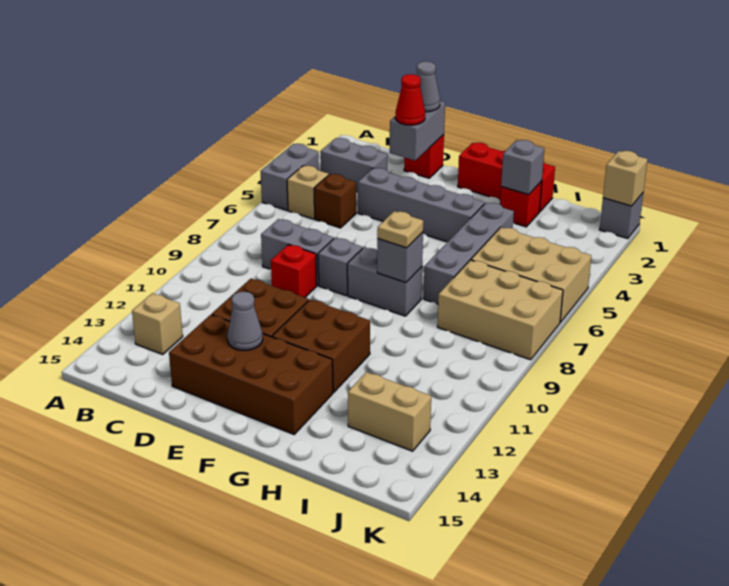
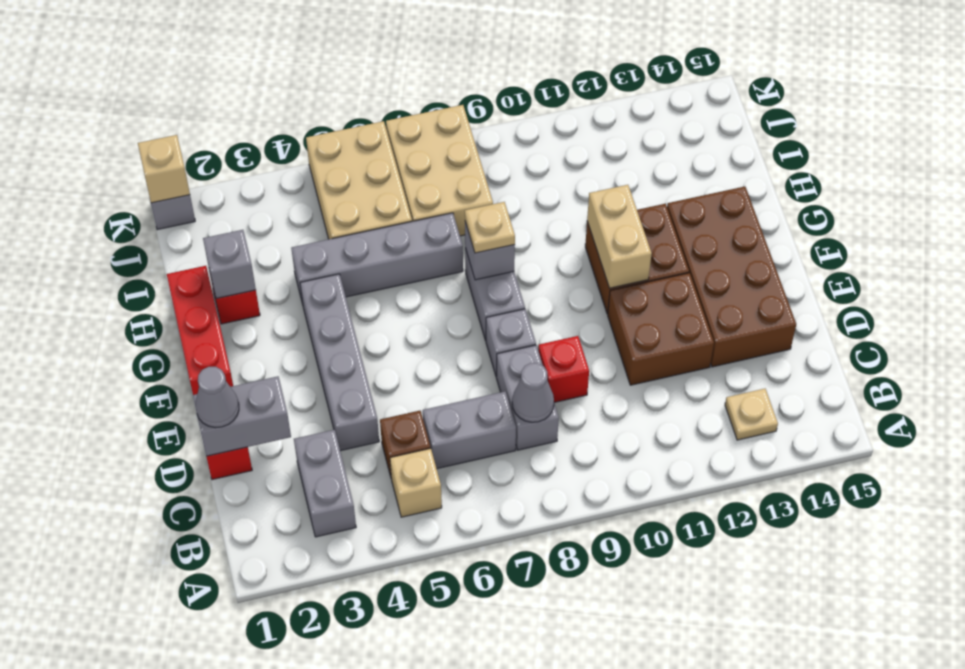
grey 1x2 brick [261,144,319,210] -> grey 1x2 brick moved to [423,392,516,469]
tan 1x1 brick [132,293,183,354] -> tan 1x1 plate [725,389,778,440]
red 1x1 cone [395,74,425,125] -> none
grey 1x1 cone [227,292,263,351] -> grey 1x1 cone moved to [512,363,554,422]
tan 1x2 brick [348,372,431,451] -> tan 1x2 brick moved to [587,185,652,288]

